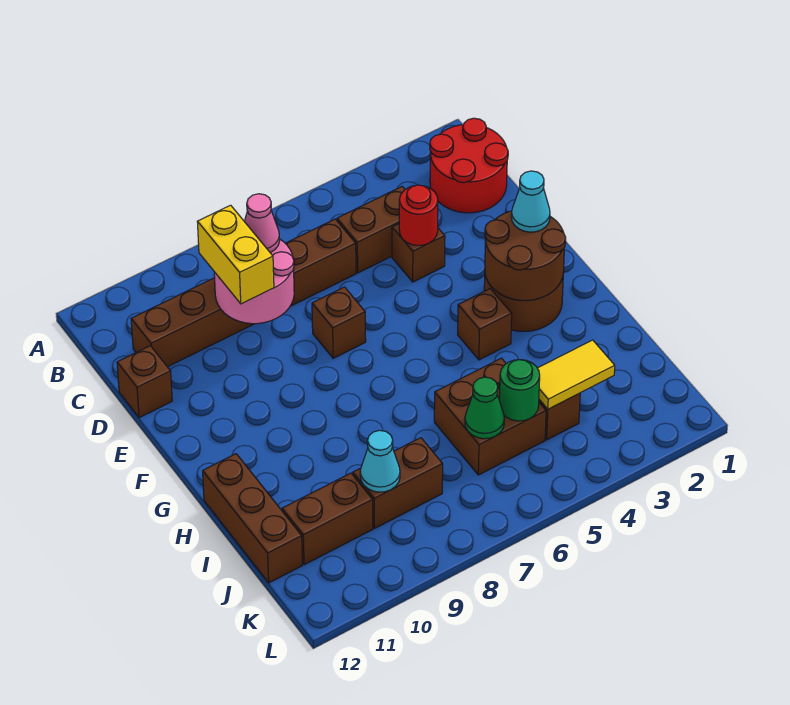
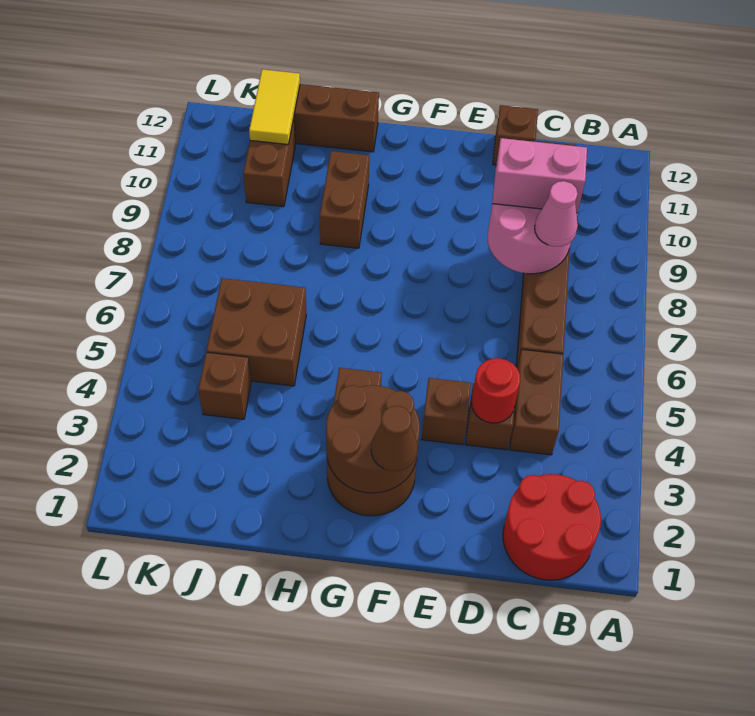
yellow 1x2 brick [197,205,274,304] -> pink 1x2 brick [492,138,587,213]
brown 1x1 brick [312,287,366,358] -> brown 1x1 brick moved to [421,378,471,445]
cyan 1x1 cone [511,171,550,232] -> brown 1x1 cone [371,406,418,471]
yellow 1x2 tile [538,340,615,409] -> yellow 1x2 tile moved to [249,69,300,144]
green 1x1 round brick [499,360,540,421] -> none
green 1x1 cone [465,377,504,439] -> none
brown 1x2 brick [353,438,443,528] -> brown 1x2 brick moved to [320,151,369,248]
cyan 1x1 cone [360,430,400,492] -> none

